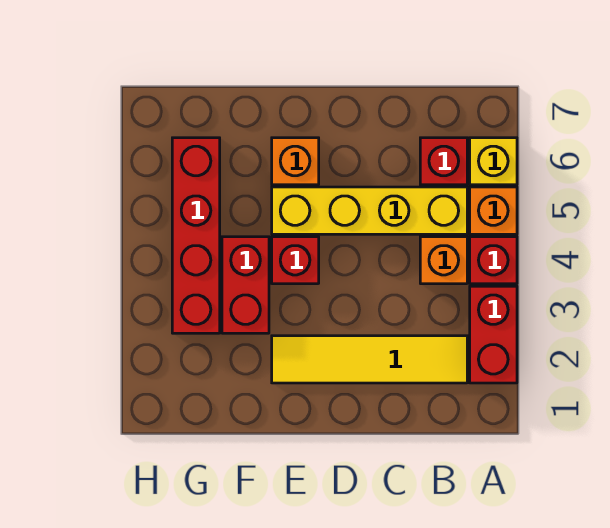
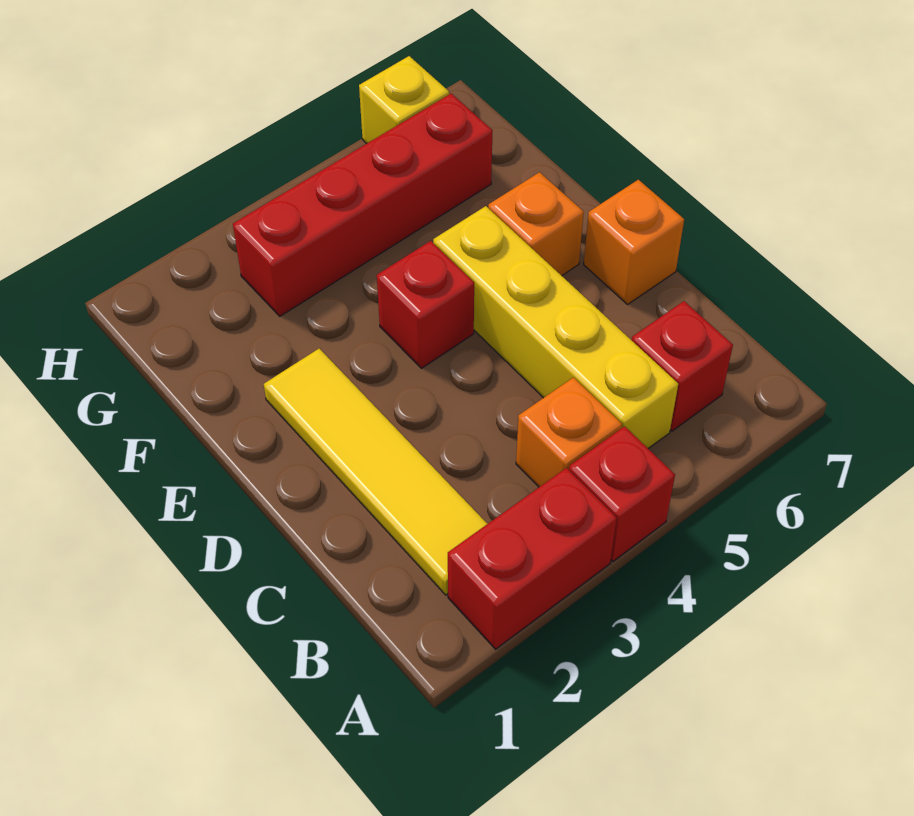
orange 1x1 brick [470,187,517,234] -> orange 1x1 brick moved to [584,180,684,304]
yellow 1x1 brick [470,138,517,185] -> yellow 1x1 brick moved to [359,56,449,144]
red 1x2 brick [222,237,269,333] -> none

